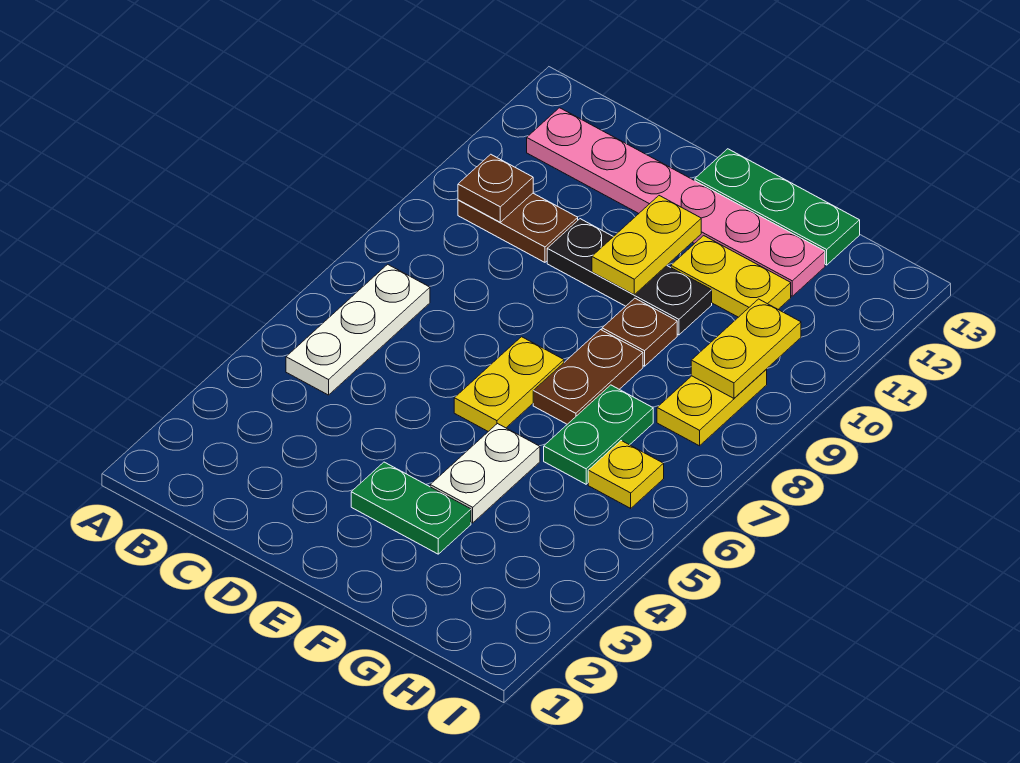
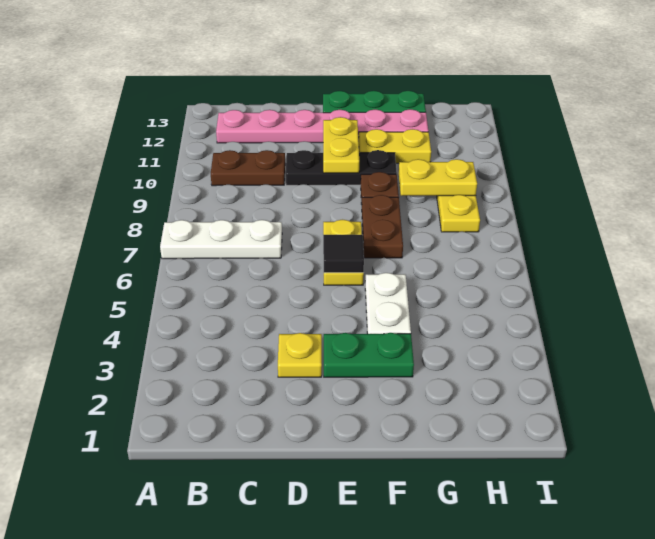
white 1x3 plate [286,264,430,395] -> white 1x3 plate turned to [160,220,282,259]
brown 1x1 plate [458,154,533,222] -> none
none -> black 1x1 tile [323,235,364,273]
green 1x2 plate [544,385,653,484] -> none
yellow 1x1 plate [588,441,664,508] -> yellow 1x1 plate moved to [278,333,322,377]
yellow 1x2 plate [691,299,801,398] -> yellow 1x2 plate turned to [399,159,477,196]

